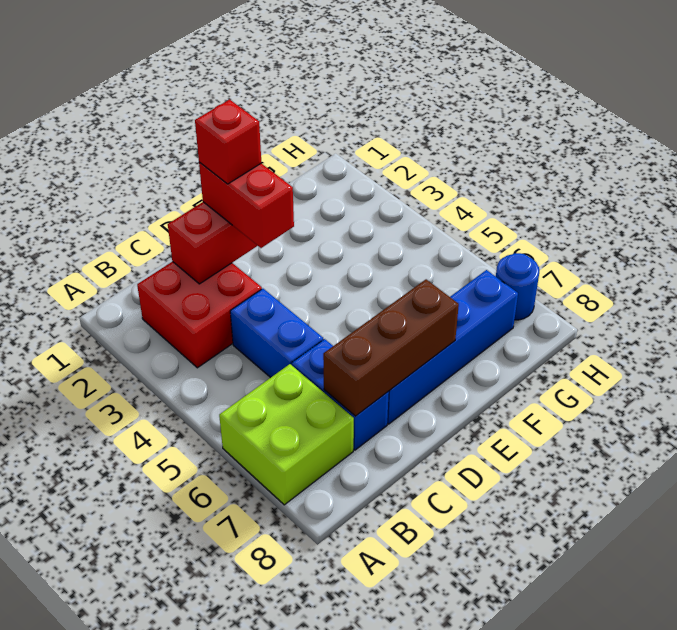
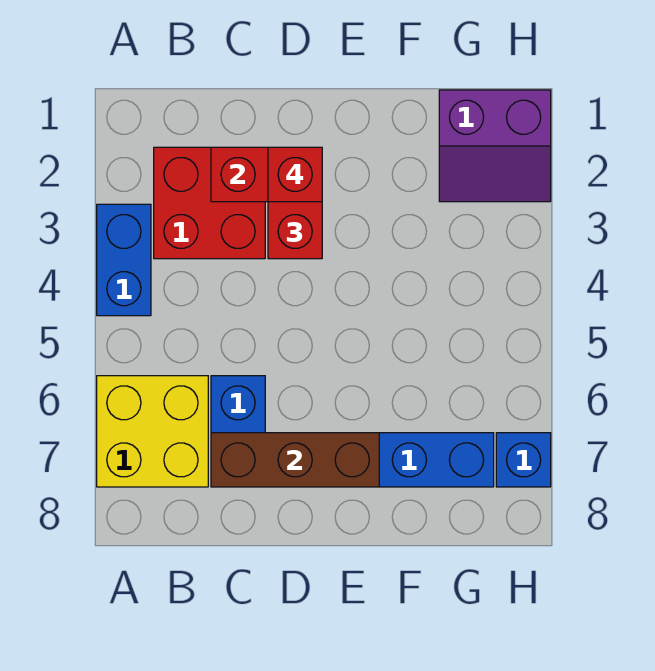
lime 2x2 brick [219,364,354,505] -> yellow 2x2 brick [97,376,208,487]
blue 1x2 brick [230,289,323,378] -> blue 1x2 brick moved to [97,204,151,316]
none -> purple 2x2 slope [439,90,551,202]
blue 1x1 round brick [496,253,539,320] -> blue 1x1 brick [496,433,551,487]

